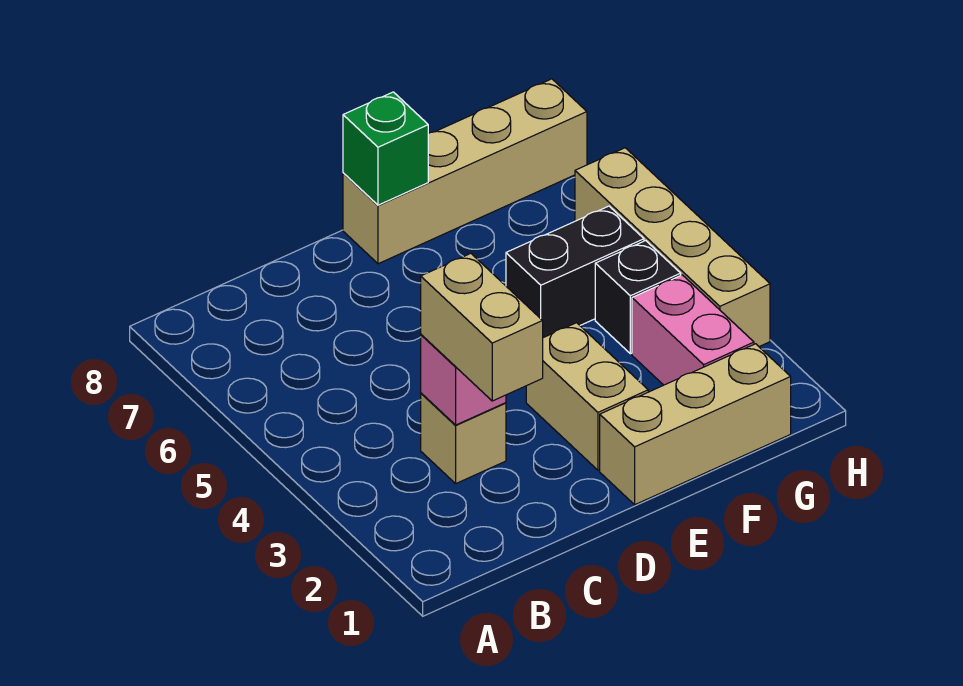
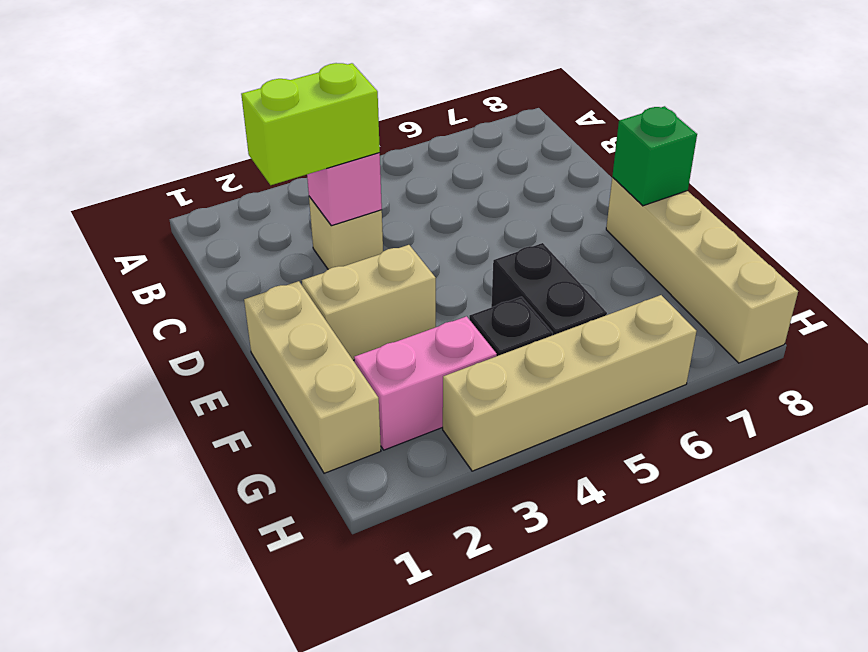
tan 1x2 brick [421,253,543,401] -> lime 1x2 brick [241,63,380,185]

